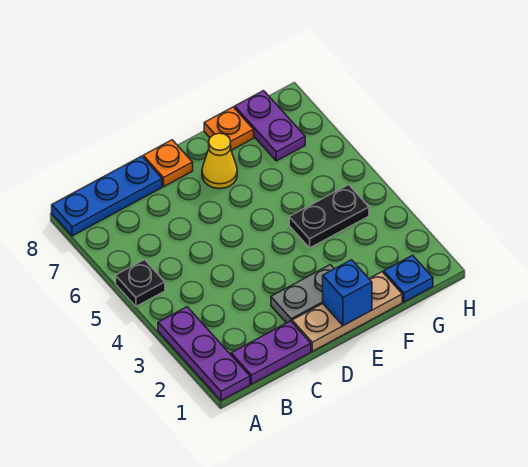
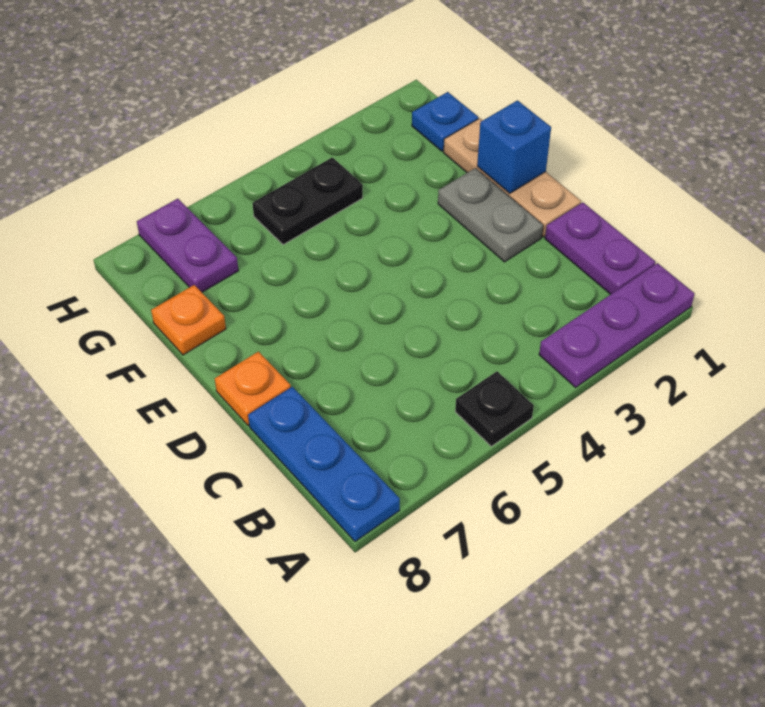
yellow 1x1 cone [202,133,237,189] -> none
black 1x2 plate [289,185,369,248] -> black 1x2 plate turned to [253,157,363,245]
purple 1x2 plate [235,91,305,161] -> purple 1x2 plate turned to [137,199,239,292]

